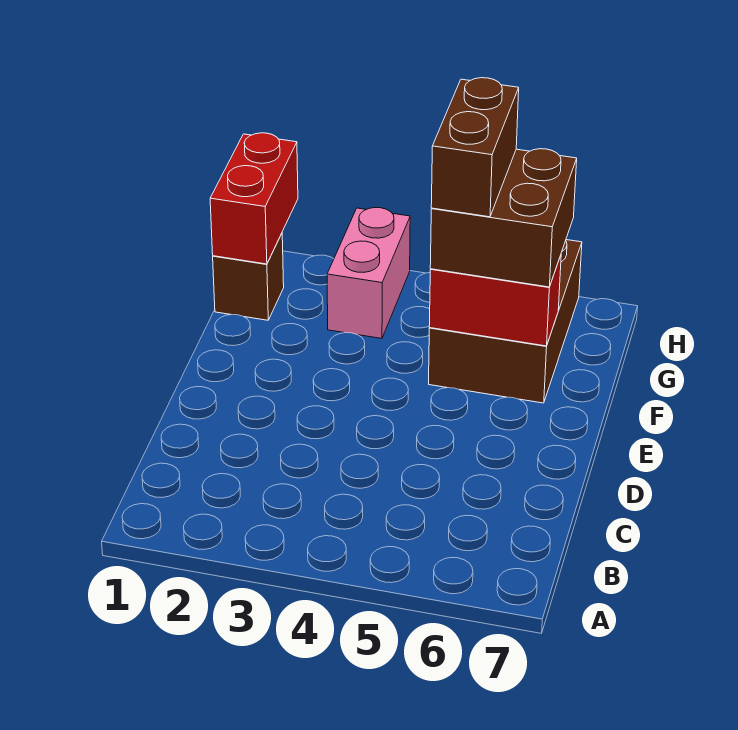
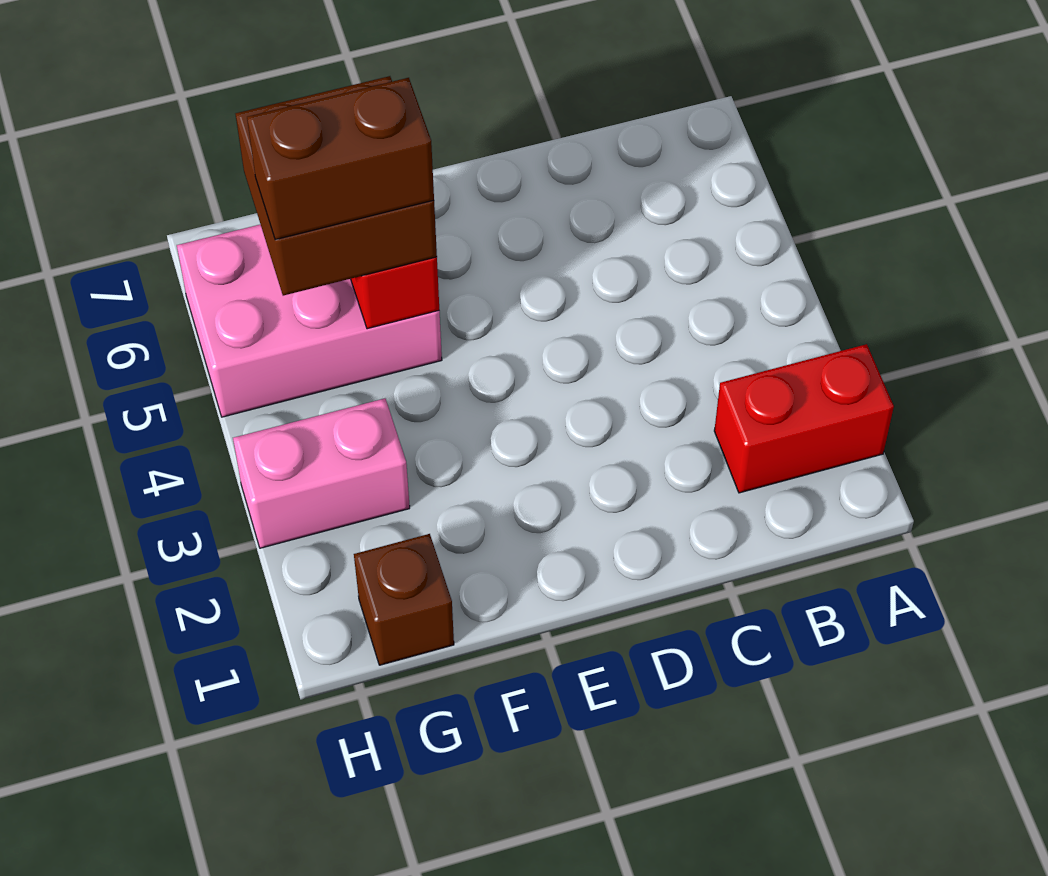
brown 2x3 brick [429,240,582,403] -> pink 2x3 brick [177,224,442,417]
red 1x2 brick [210,133,298,264] -> red 1x2 brick moved to [714,344,894,493]

